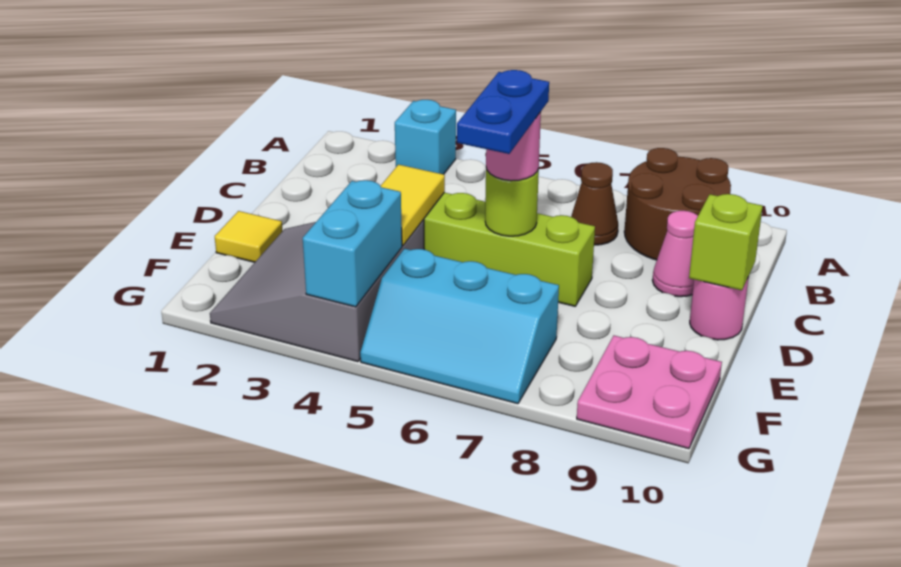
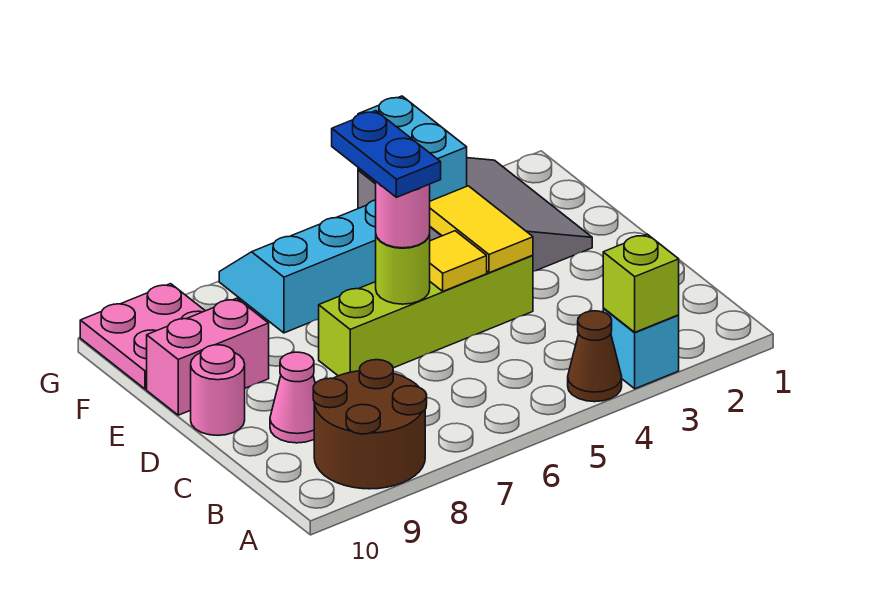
brown 1x1 cone [571,162,618,245] -> brown 1x1 cone moved to [568,311,622,402]
lime 1x1 brick [689,194,763,290] -> lime 1x1 brick moved to [603,234,679,332]
yellow 1x1 tile [215,211,283,262] -> yellow 1x1 tile moved to [430,231,487,291]
none -> pink 1x2 brick [147,298,269,415]

